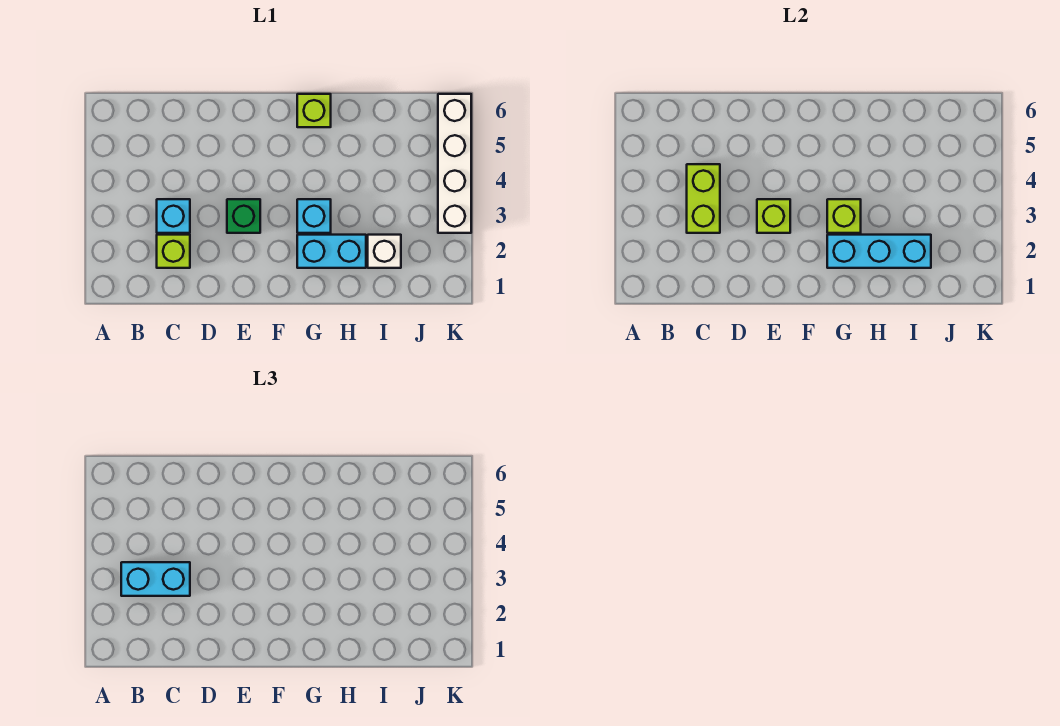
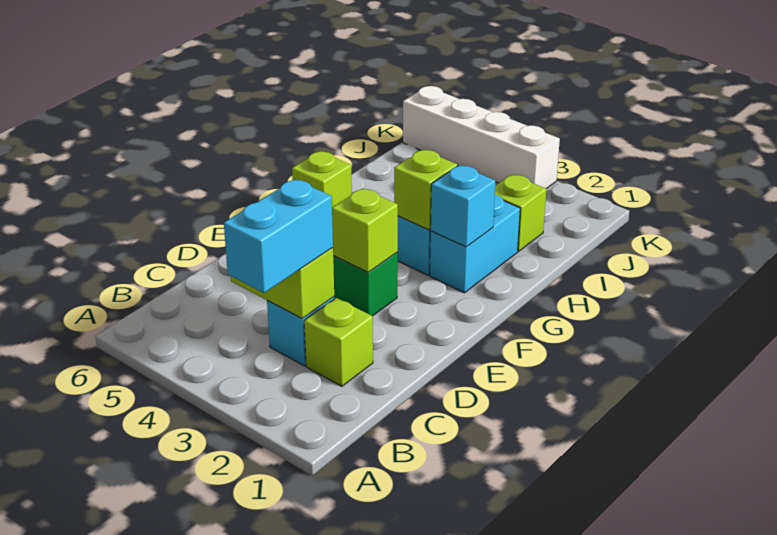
cyan 1x3 brick [827,235,931,268] -> cyan 1x1 brick [431,165,495,247]
white 1x1 brick [368,235,401,268] -> lime 1x1 brick [495,174,546,251]

